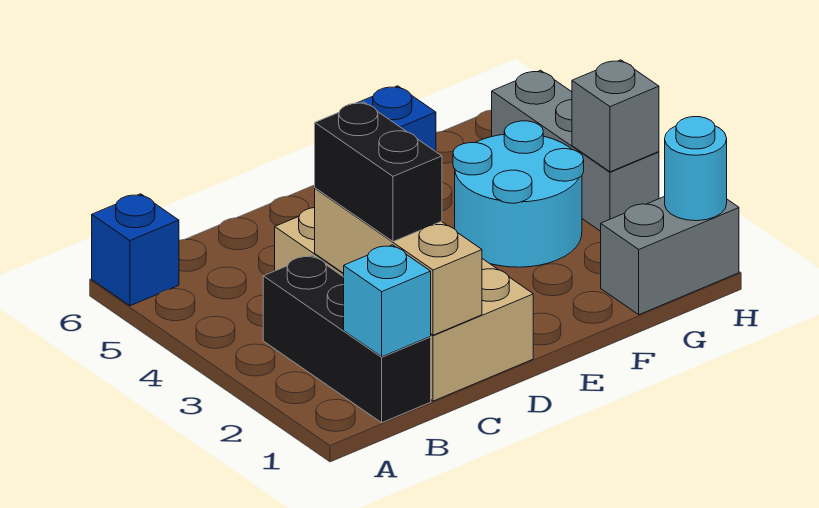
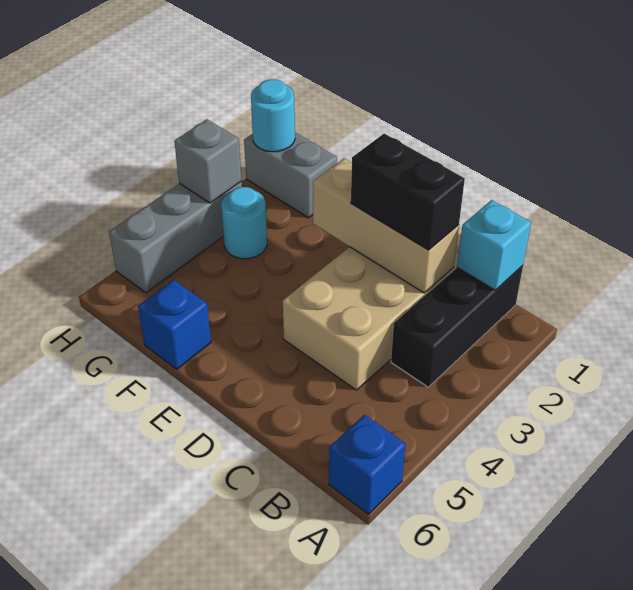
tan 1x3 brick [315,188,482,335] -> tan 1x3 brick turned to [313,158,459,293]
black 1x2 brick [315,102,442,242] -> black 1x2 brick turned to [351,134,465,250]
cyan 2x2 round brick [453,121,584,267] -> cyan 1x1 round brick [221,187,267,259]

